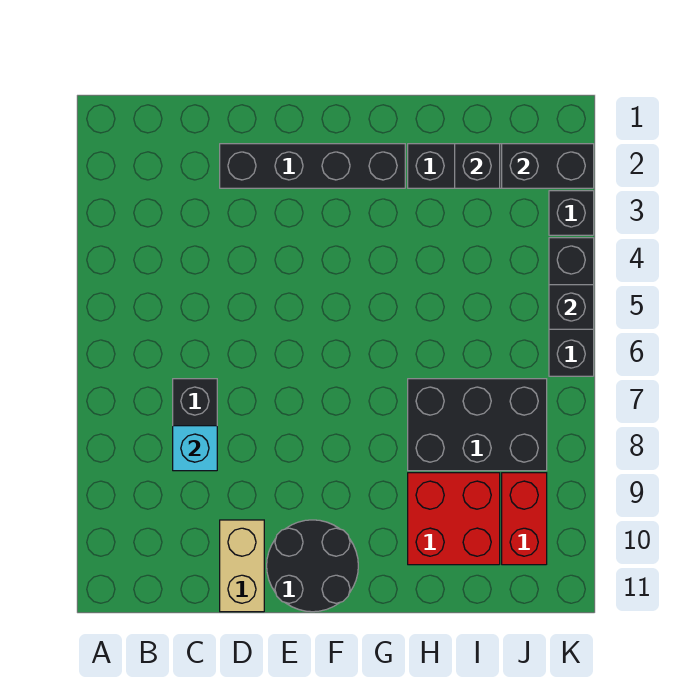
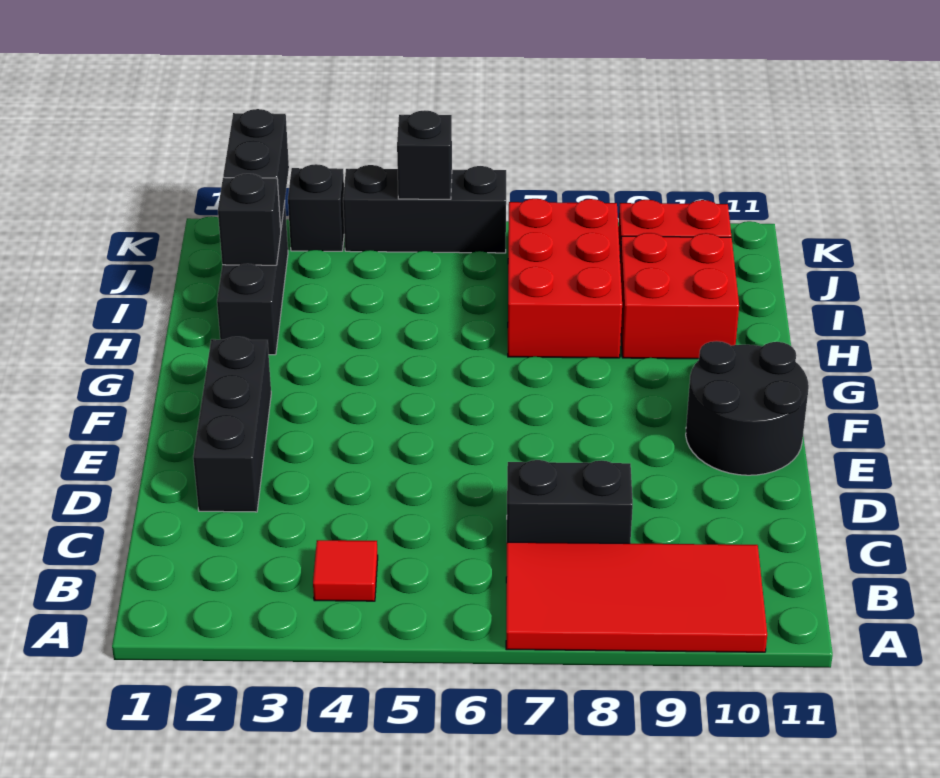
none -> red 2x4 tile [506,542,767,652]
none -> red 1x1 tile [313,540,378,601]
cyan 1x1 brick [173,426,217,471] -> none
black 1x4 brick [220,144,405,188] -> black 1x3 brick [193,337,271,512]
tan 1x2 brick [220,520,264,612] -> none
black 2x3 brick [408,379,547,471] -> red 2x3 brick [508,199,622,358]

